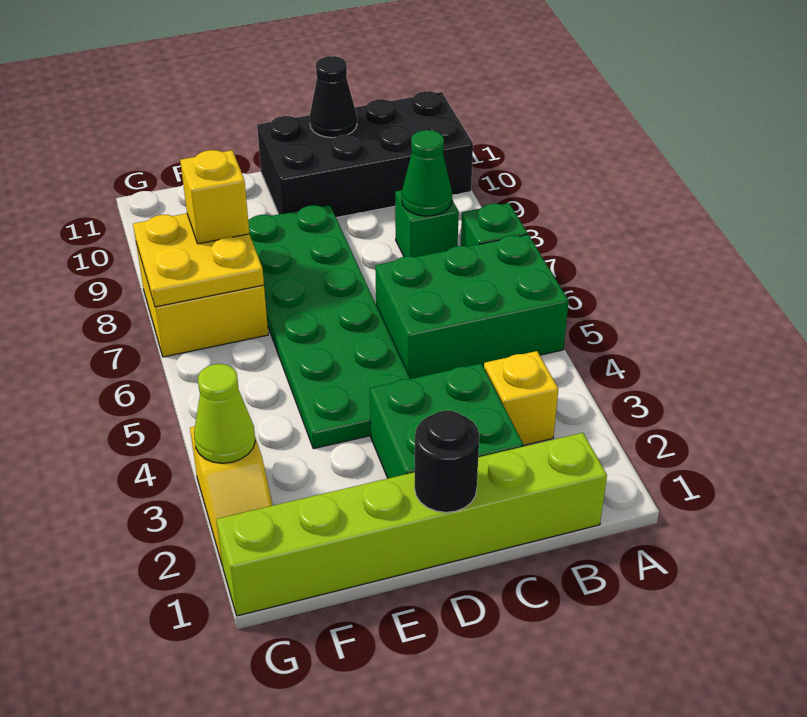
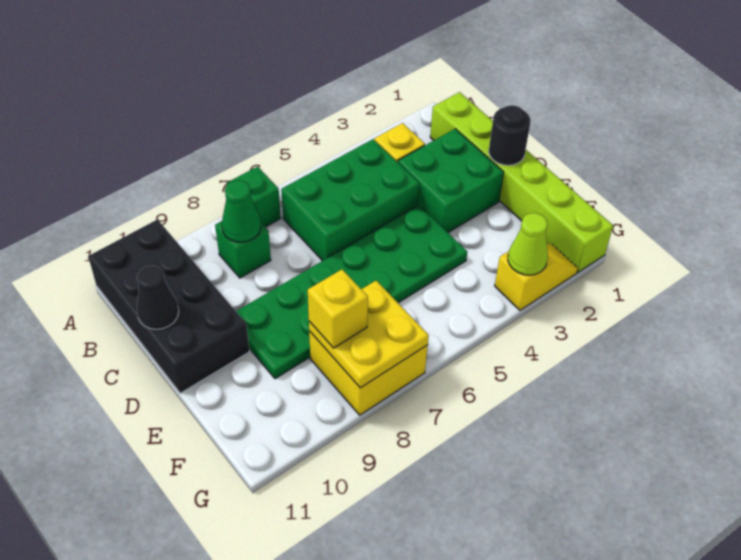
green 2x3 brick [375,234,569,379] -> green 2x3 brick turned to [281,139,419,261]

